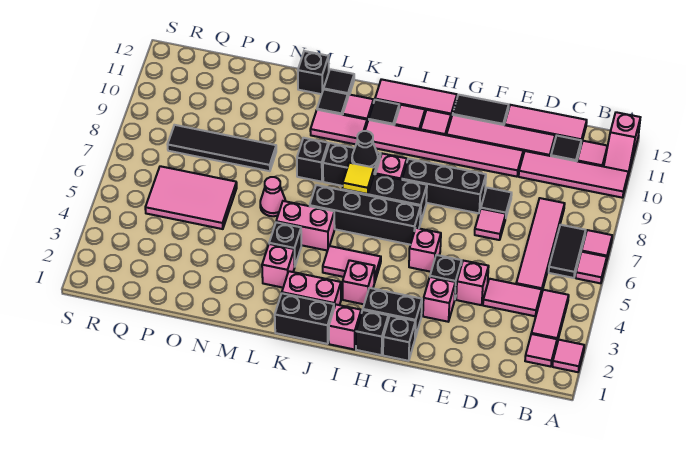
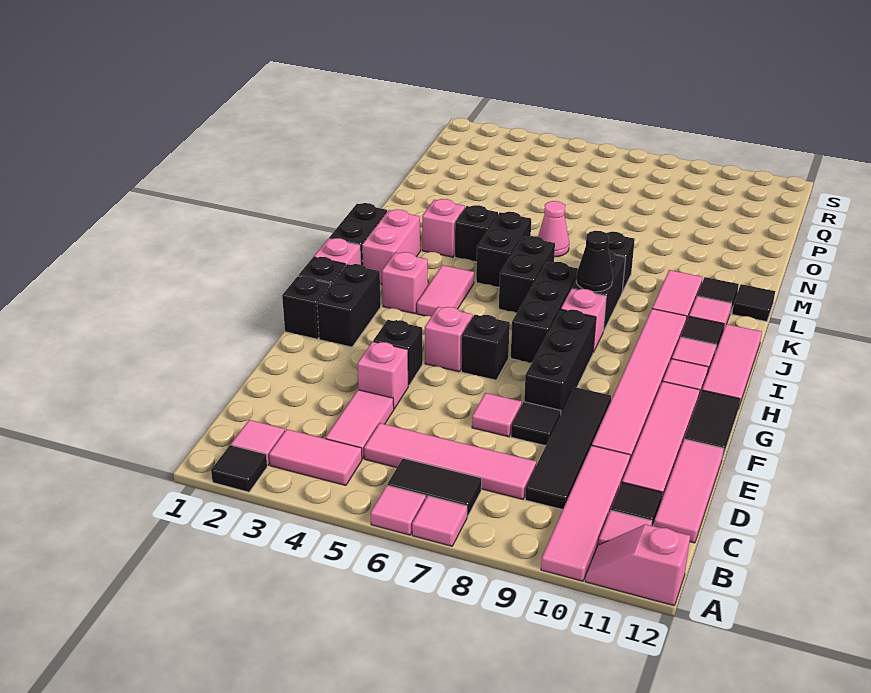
pink 1x1 tile [552,340,584,372] -> black 1x1 tile [211,445,267,492]
pink 1x1 brick [423,277,455,322] -> none
black 1x4 brick [310,185,421,245] -> black 1x2 brick [499,236,555,313]
yellow 1x1 tile [343,163,374,194] -> none
pink 1x2 brick [276,201,335,251] -> black 1x2 brick [476,212,531,287]
black 1x1 brick [298,51,329,94] -> black 1x1 brick moved to [461,315,510,380]
black 1x4 tile [168,125,276,171] -> black 1x4 tile moved to [525,387,611,510]
pink 2x3 tile [145,166,237,229] -> none

